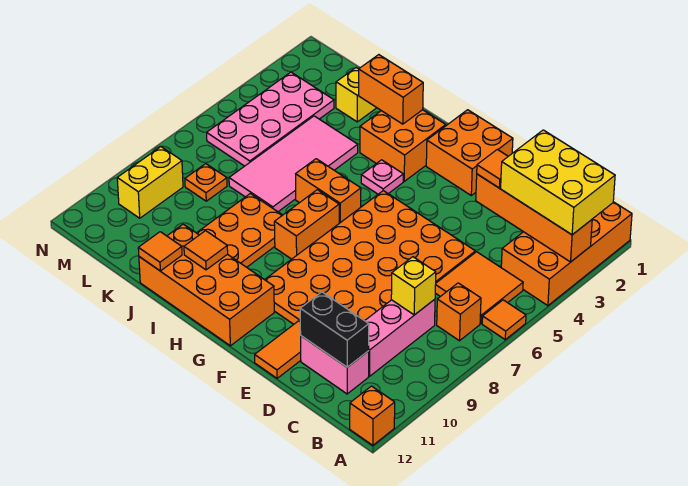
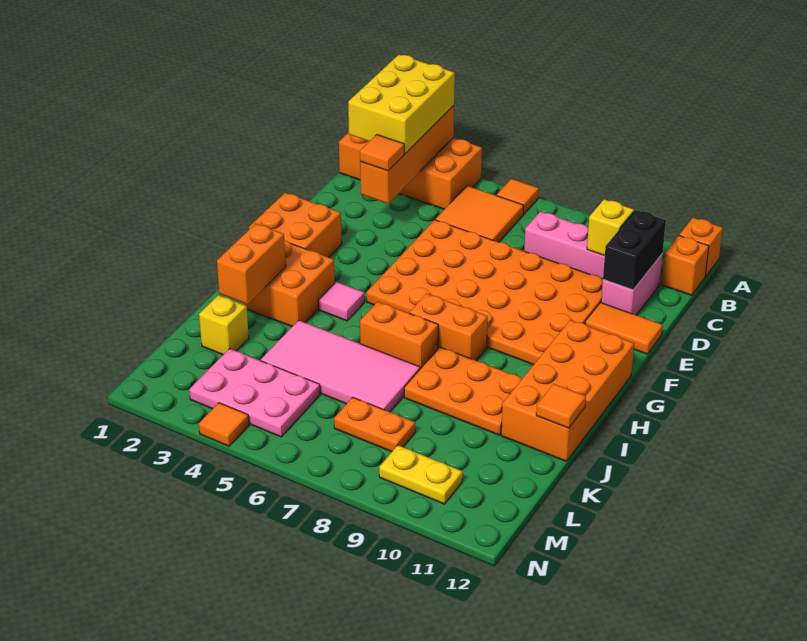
orange 1x1 brick [437,283,481,341] -> orange 1x1 brick moved to [662,236,709,295]
yellow 1x1 brick [391,257,436,315] -> yellow 1x1 brick moved to [587,199,634,256]
pink 1x1 plate [361,160,403,194] -> pink 1x1 tile [318,282,364,321]
orange 1x2 brick [296,159,361,223] -> orange 1x2 brick turned to [360,302,438,369]
orange 1x1 tile [184,231,228,270] -> orange 1x1 tile moved to [199,403,249,446]
pink 2x4 plate [207,72,334,166] -> pink 2x3 plate [189,349,320,437]
orange 1x1 plate [185,164,227,201] -> orange 1x2 plate [334,397,415,452]
yellow 1x2 brick [117,147,183,218] -> yellow 1x2 plate [379,445,463,504]

